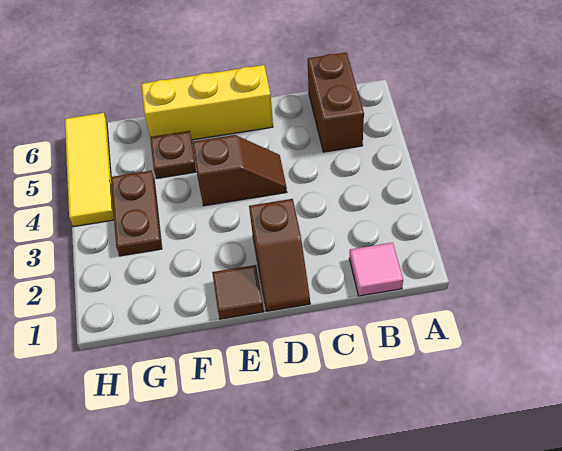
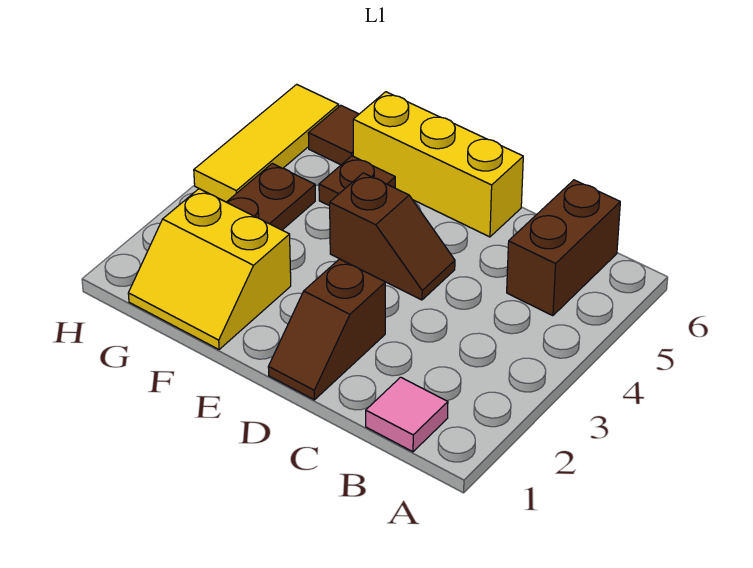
brown 1x1 tile [212,265,264,319] -> brown 1x1 tile moved to [308,105,359,165]
none -> yellow 2x2 slope [128,189,291,350]

